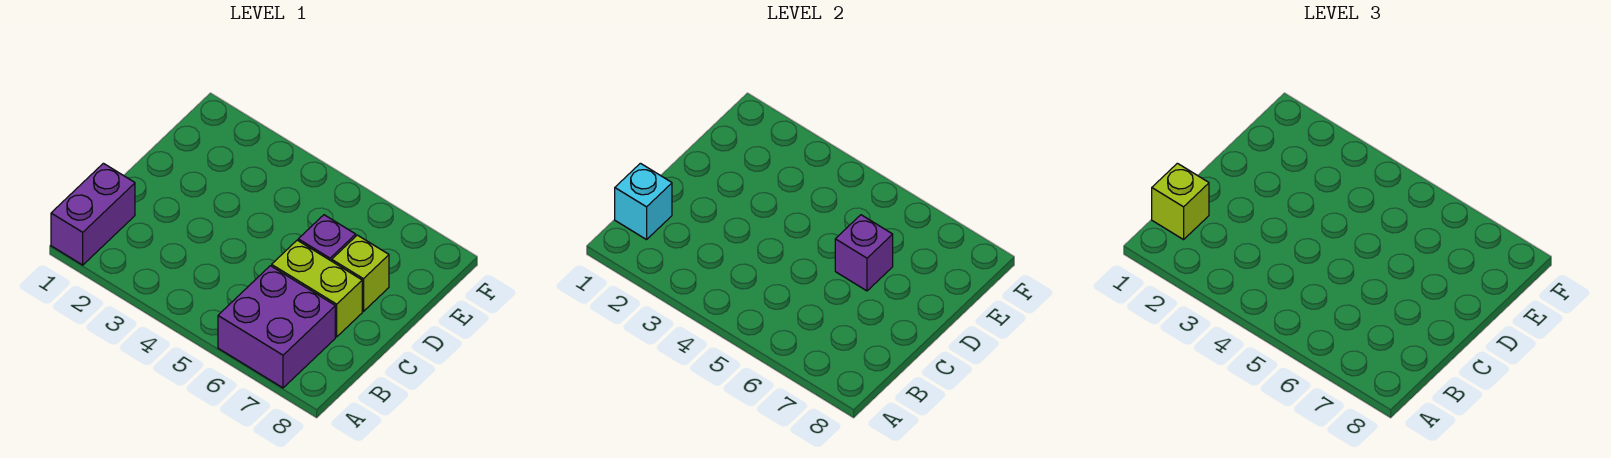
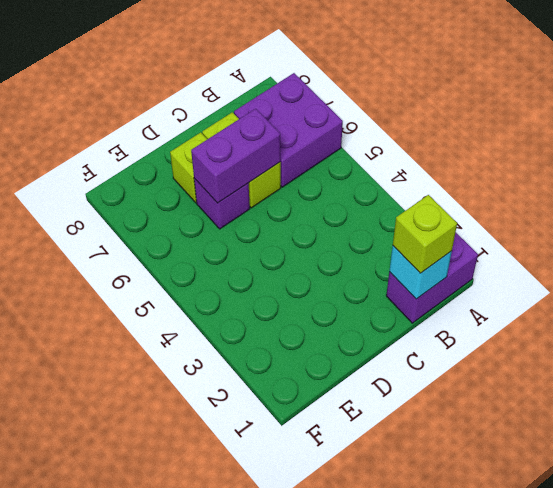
purple 1x1 brick [835,215,893,291] -> purple 1x2 brick [191,109,281,203]

